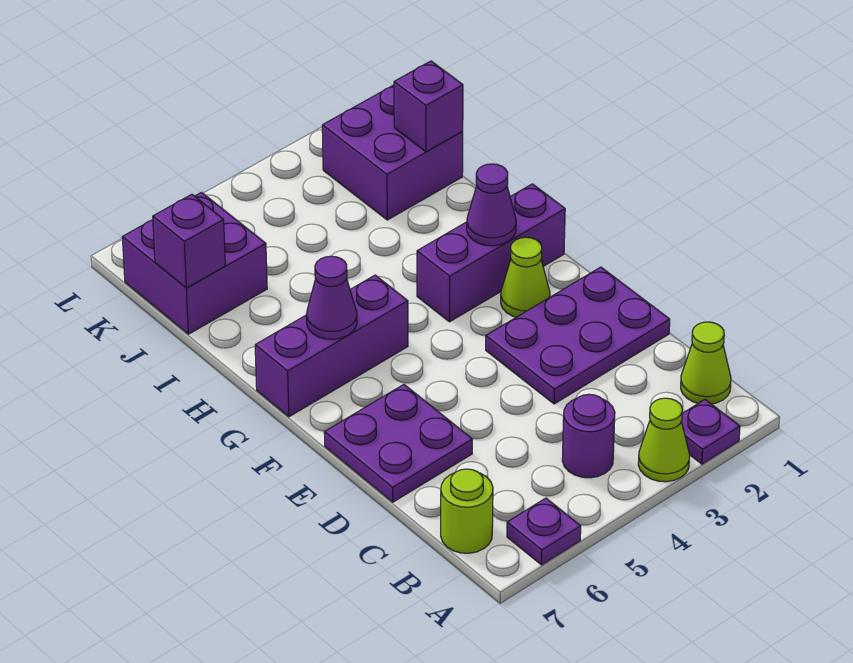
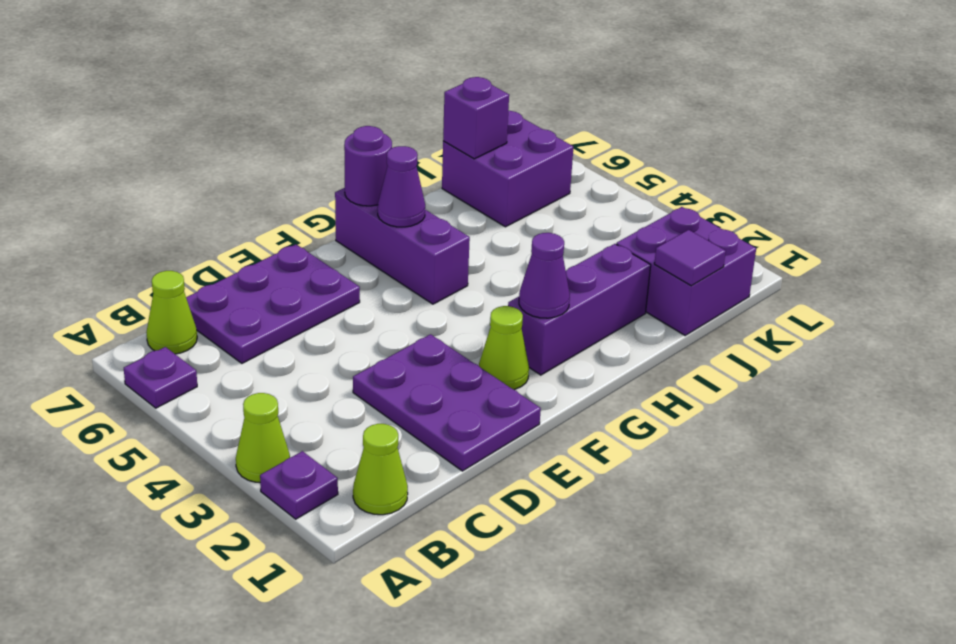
purple 1x1 round brick [562,394,615,478] -> purple 1x1 round brick moved to [344,126,392,206]
lime 1x1 round brick [441,469,493,553] -> lime 1x1 cone [146,271,197,354]
purple 2x2 plate [324,385,472,502] -> purple 2x3 plate [186,244,360,363]
purple 1x3 brick [417,184,565,322] -> purple 1x3 brick turned to [508,244,651,375]
purple 1x1 brick [394,61,463,152] -> purple 1x1 tile [654,230,726,286]

